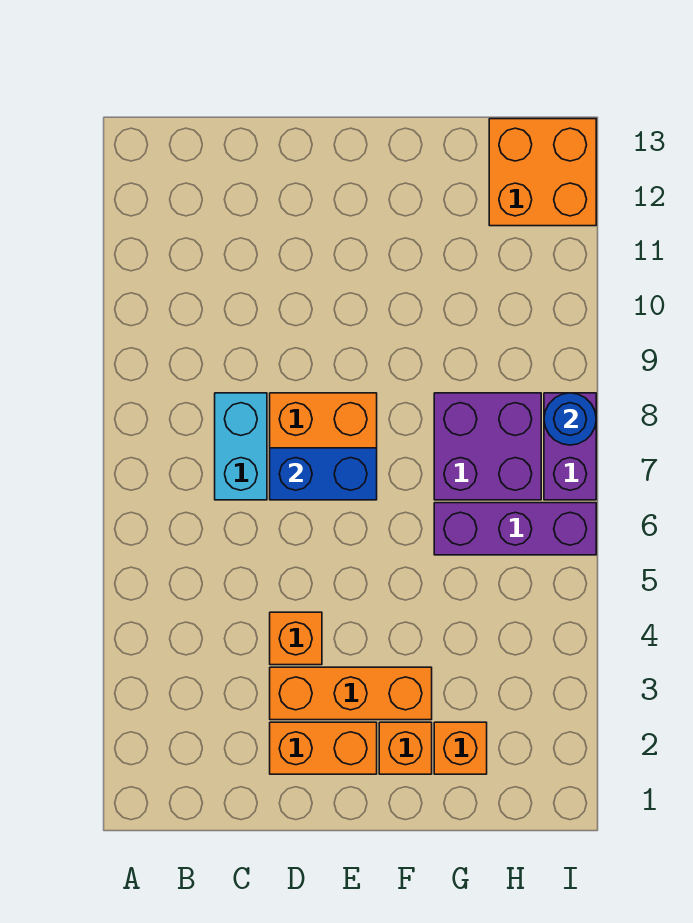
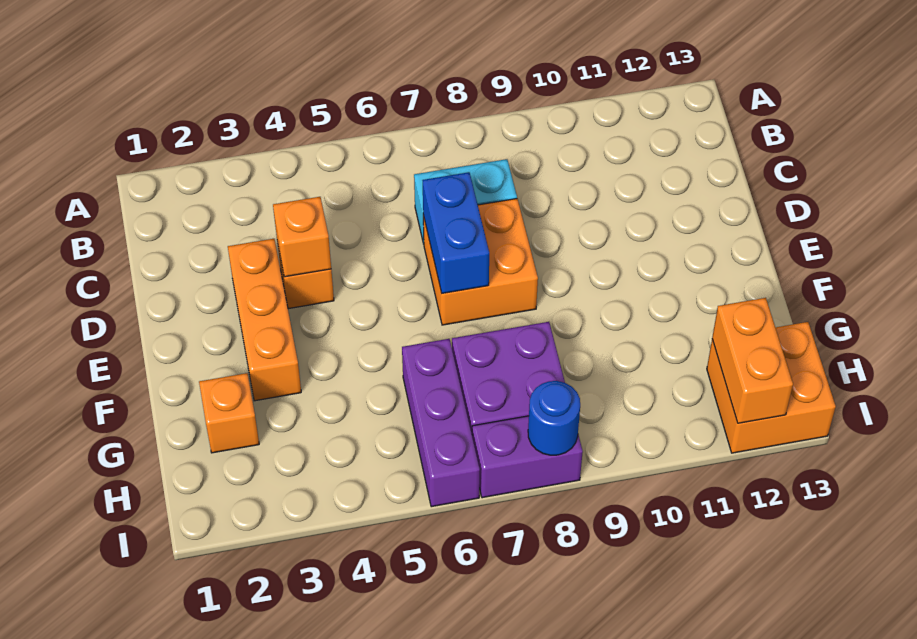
orange 1x2 brick [270,722,377,774] -> orange 1x2 brick moved to [712,298,793,423]
orange 1x1 brick [379,722,432,774] -> orange 1x1 brick moved to [273,197,331,277]

